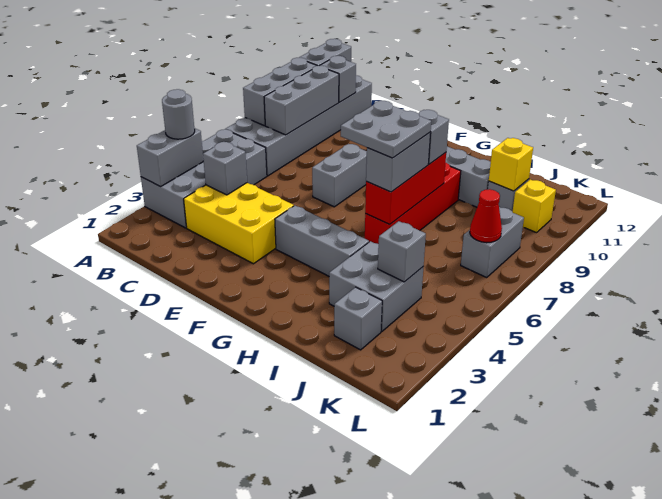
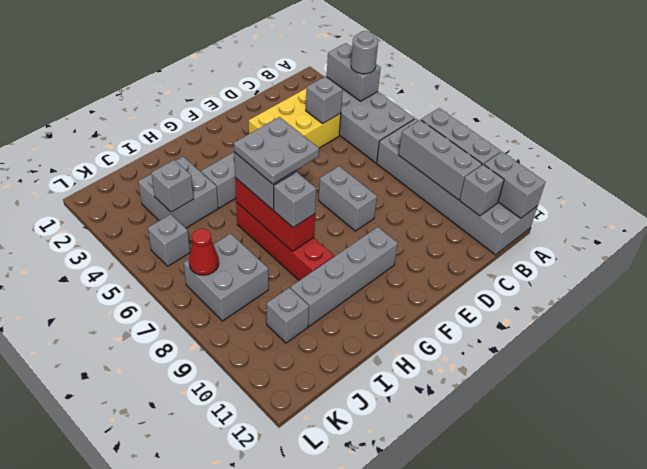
grey 1x1 brick [334,287,382,350] -> grey 1x1 brick moved to [148,214,190,266]
yellow 1x1 brick [489,138,533,191] -> none
grey 1x2 brick [461,207,524,277] -> grey 2x2 brick [184,234,268,321]
yellow 1x1 brick [512,179,556,233] -> none

